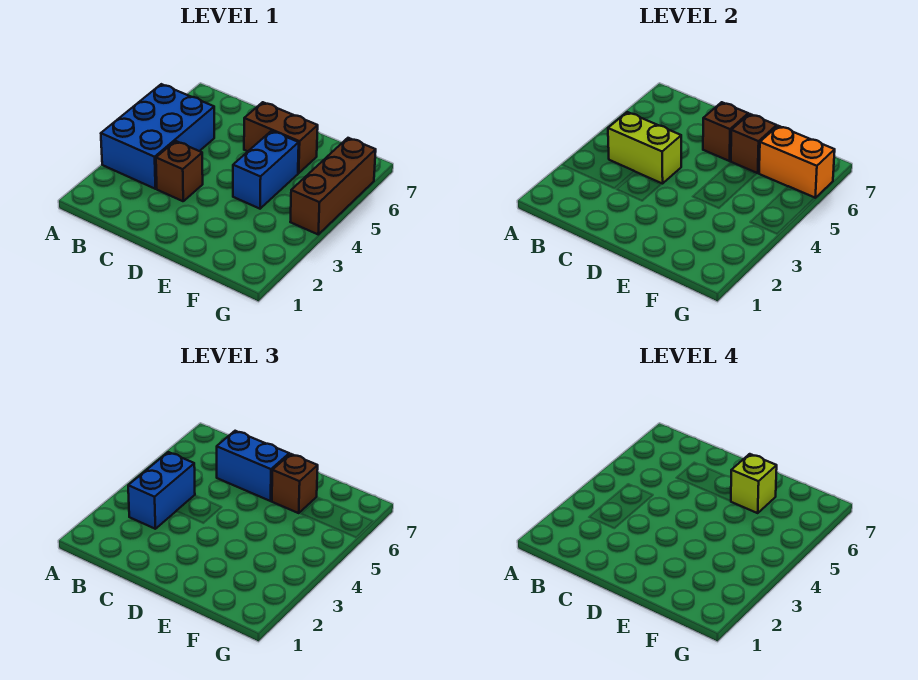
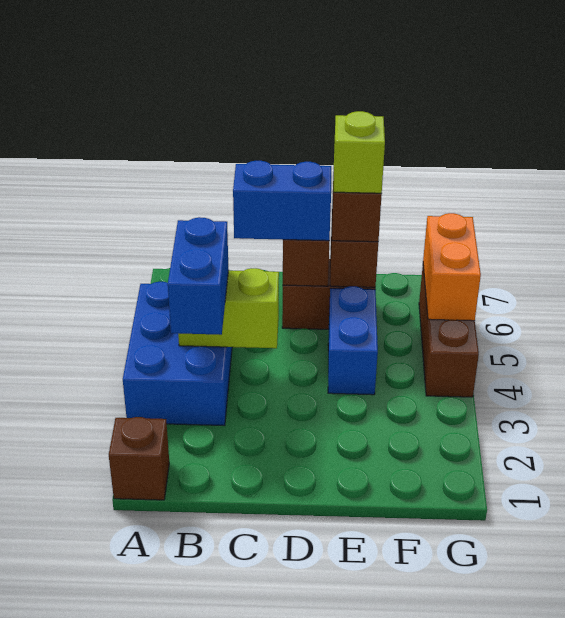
brown 1x1 brick [156,141,203,201] -> brown 1x1 brick moved to [109,417,169,500]
orange 1x2 brick [759,126,835,198] -> orange 1x2 brick turned to [423,213,481,321]

